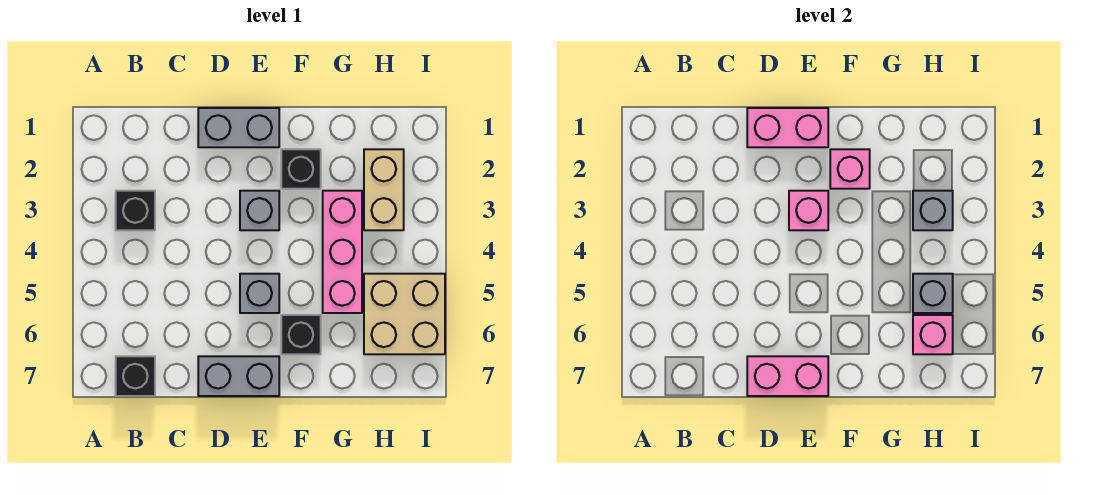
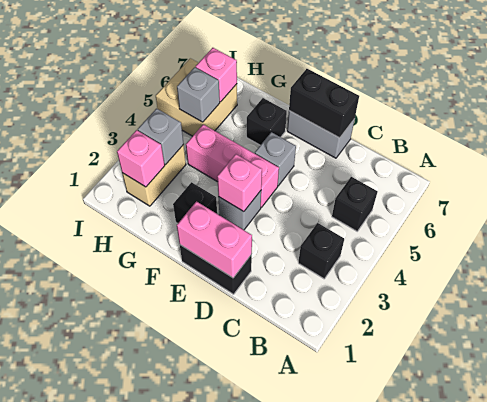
black 1x1 brick [116,356,155,396] -> black 1x1 brick moved to [332,177,378,231]
grey 1x2 brick [198,108,279,147] -> black 1x2 brick [180,245,252,294]
pink 1x2 brick [747,356,828,396] -> black 1x2 brick [289,69,359,138]
pink 1x1 brick [830,149,870,189] -> pink 1x1 brick moved to [117,130,165,187]
pink 1x3 brick [323,191,362,313] -> pink 1x3 brick turned to [186,124,279,207]

